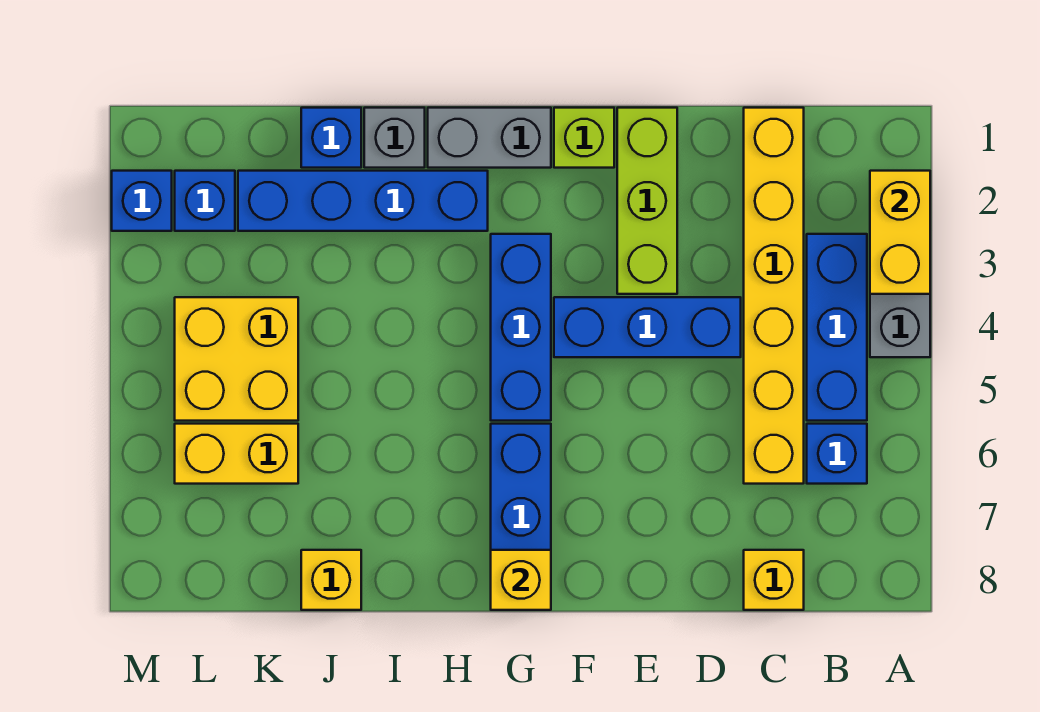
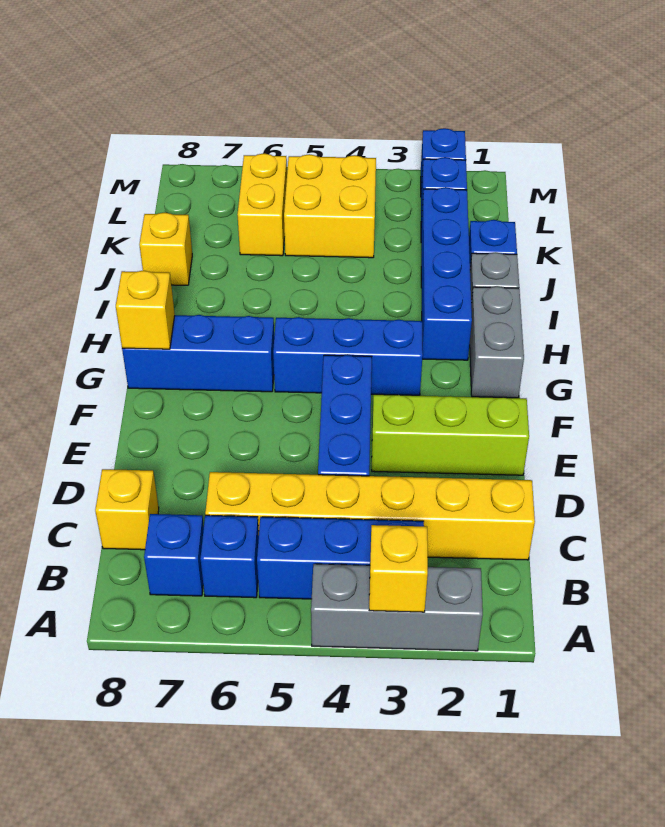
yellow 1x2 brick [870,171,930,294] -> yellow 1x1 brick [369,525,428,612]
none -> blue 1x1 brick [144,514,204,596]
lime 1x1 brick [554,108,614,168] -> none

